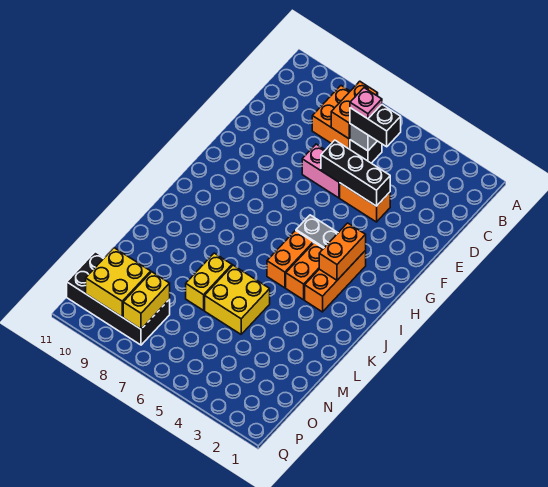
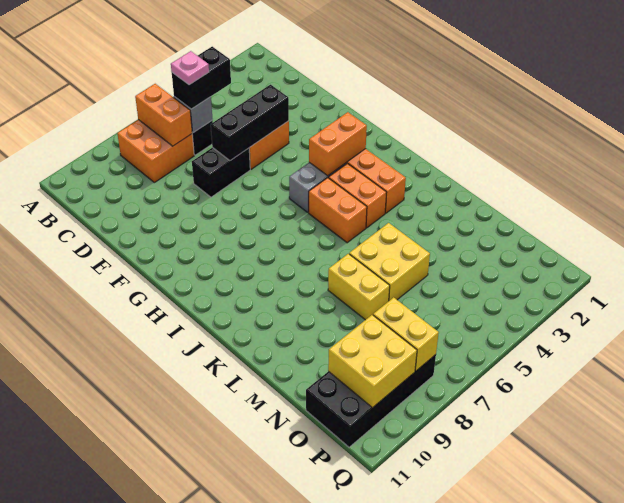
pink 1x2 brick [302,144,340,198] -> black 1x2 brick [192,147,250,197]
orange 1x2 brick [319,223,366,280] -> orange 1x2 brick turned to [309,112,367,176]

